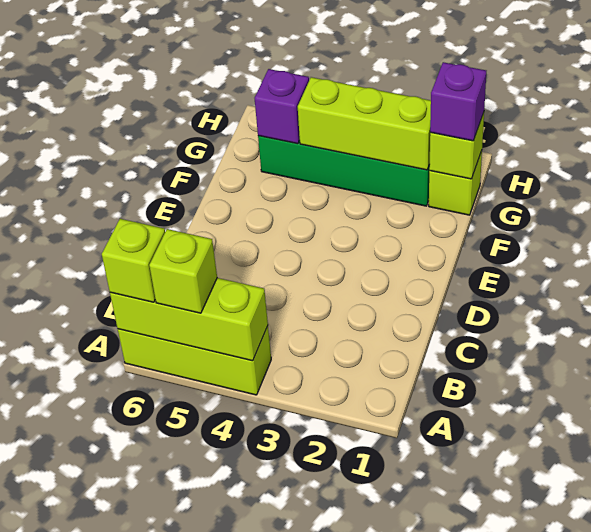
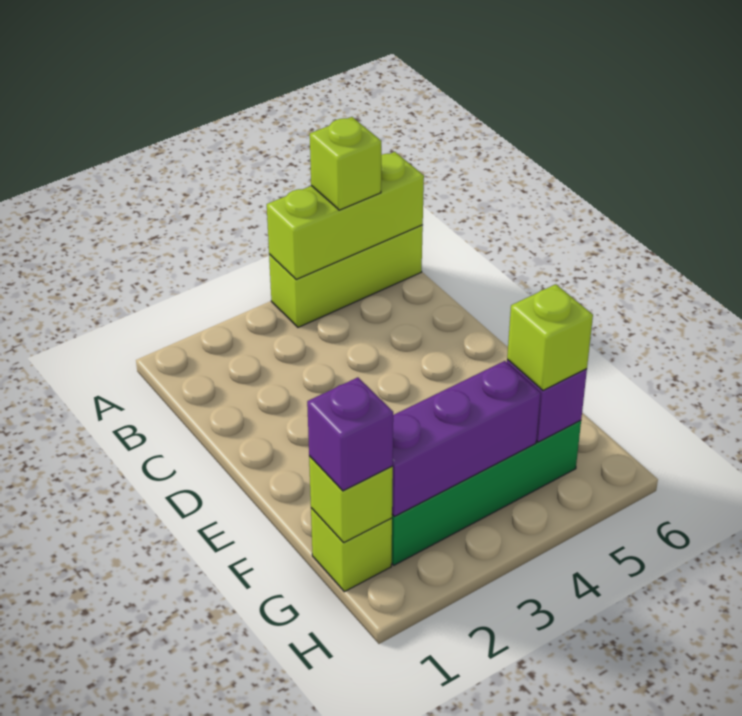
lime 1x1 brick [102,219,165,302] -> lime 1x1 brick moved to [507,284,593,390]
lime 1x3 brick [298,77,431,170] -> purple 1x3 brick [392,361,540,516]

